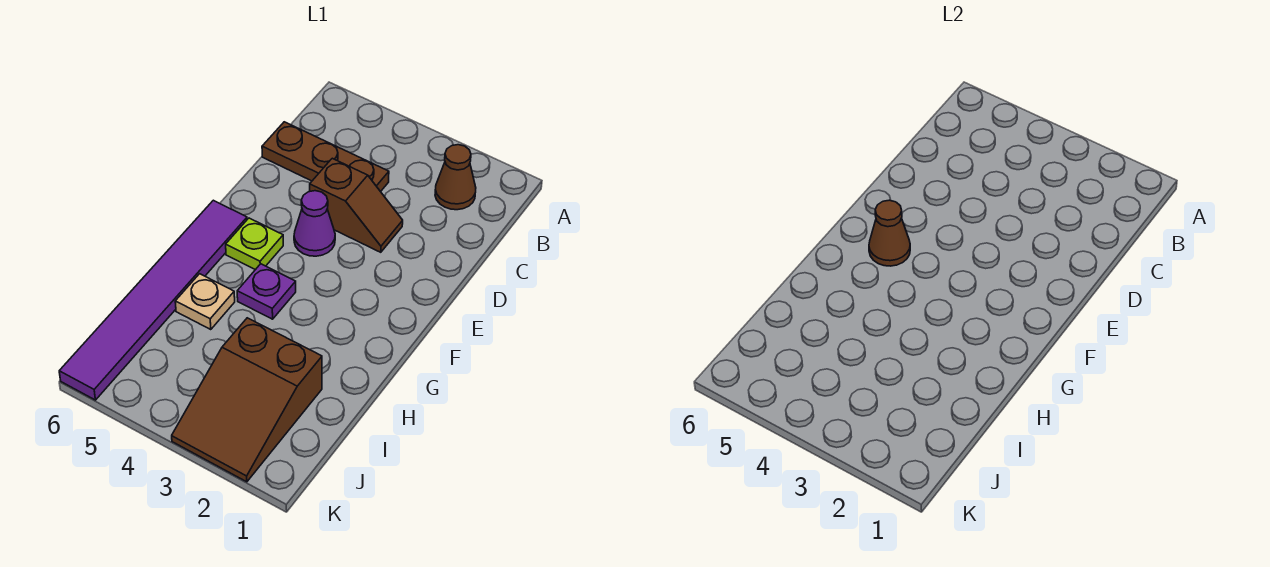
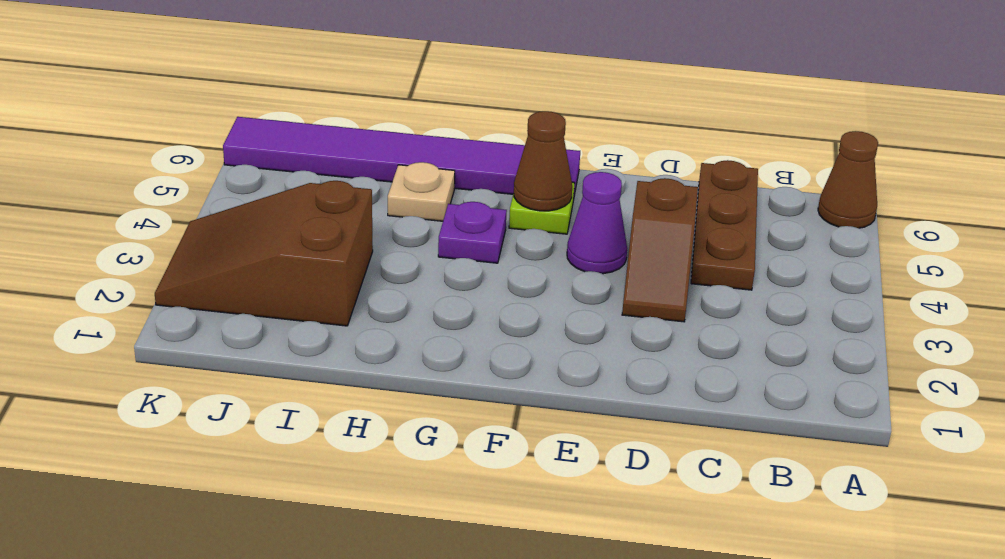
brown 1x1 cone [435,145,476,210] -> brown 1x1 cone moved to [818,131,878,228]

